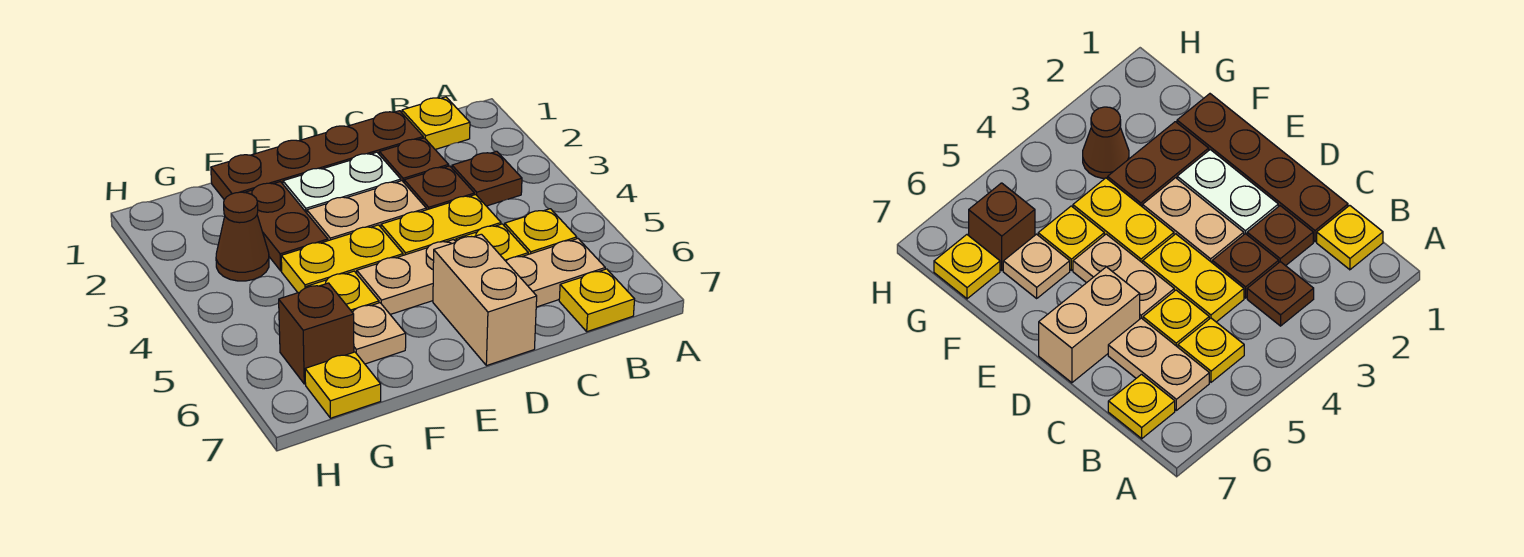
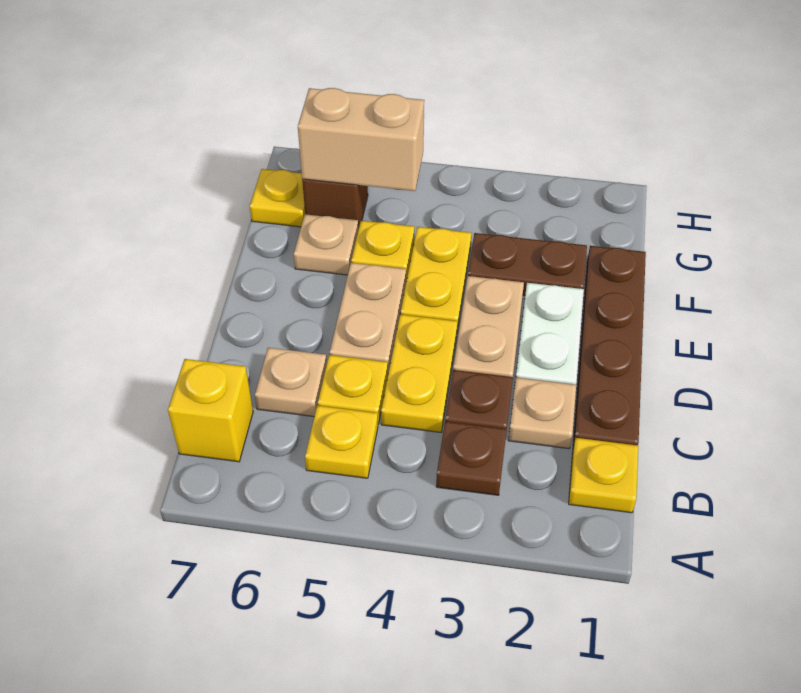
tan 1x2 plate [506,239,605,307] -> tan 1x1 plate [255,348,327,417]
yellow 1x1 plate [559,269,635,332] -> yellow 1x1 brick [168,359,253,462]
brown 1x1 plate [379,138,449,182] -> tan 1x1 plate [508,378,576,449]
tan 1x2 brick [433,234,537,366] -> tan 1x2 brick moved to [298,88,424,191]
brown 1x1 cone [216,192,269,281] -> none

